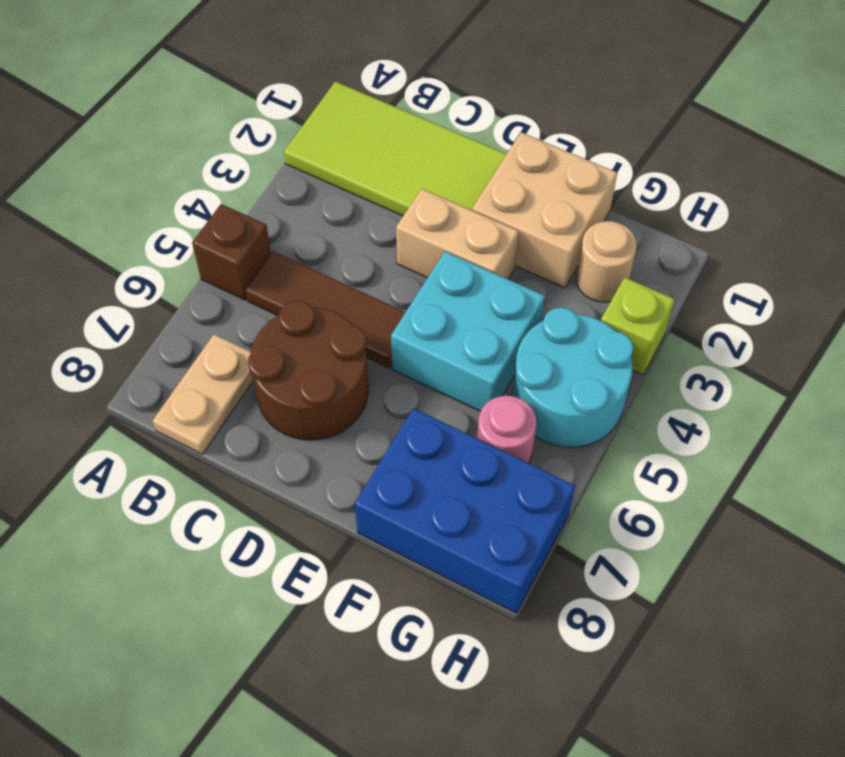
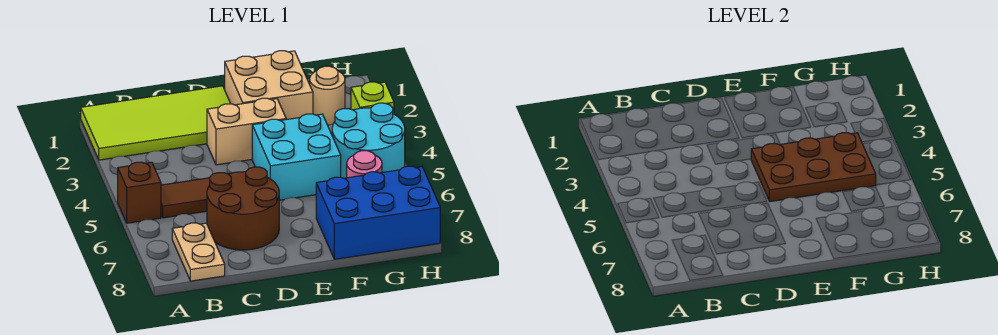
none -> brown 2x3 plate [751,133,876,201]

